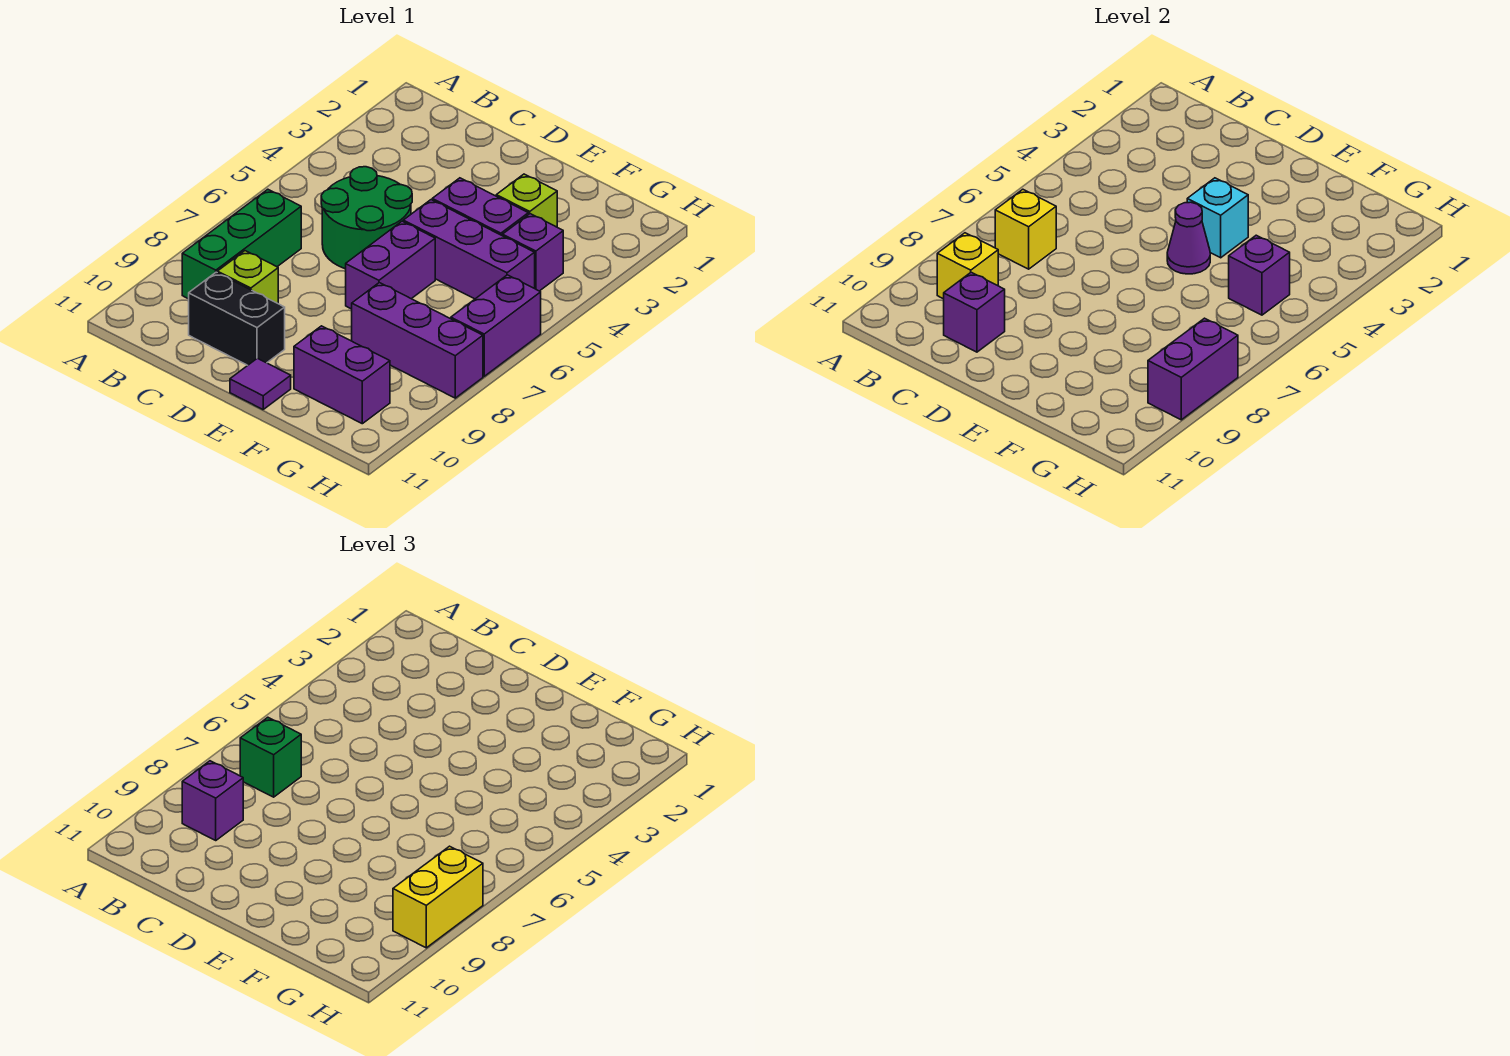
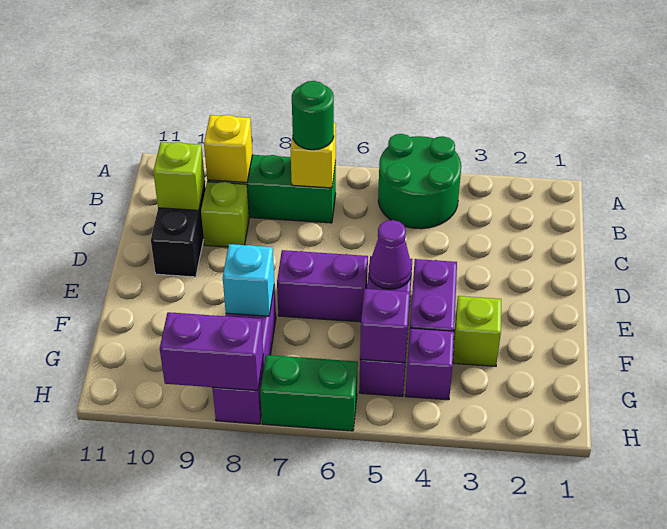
green 1x1 brick [240,717,301,797] -> green 1x1 round brick [292,81,334,150]
purple 1x1 brick [182,761,243,840] -> none
green 2x2 round brick [321,167,412,269] -> green 2x2 round brick moved to [378,134,461,229]
purple 1x1 brick [944,272,1005,352] -> lime 1x1 brick [153,142,205,210]
cyan 1x1 brick [1187,178,1248,258] -> cyan 1x1 brick moved to [223,244,274,316]
purple 1x1 tile [230,358,291,409] -> none
purple 1x2 brick [294,326,390,424] -> none
purple 1x2 brick [451,275,541,376] -> green 1x2 brick [260,355,358,431]
yellow 1x2 brick [393,846,483,948] -> none

